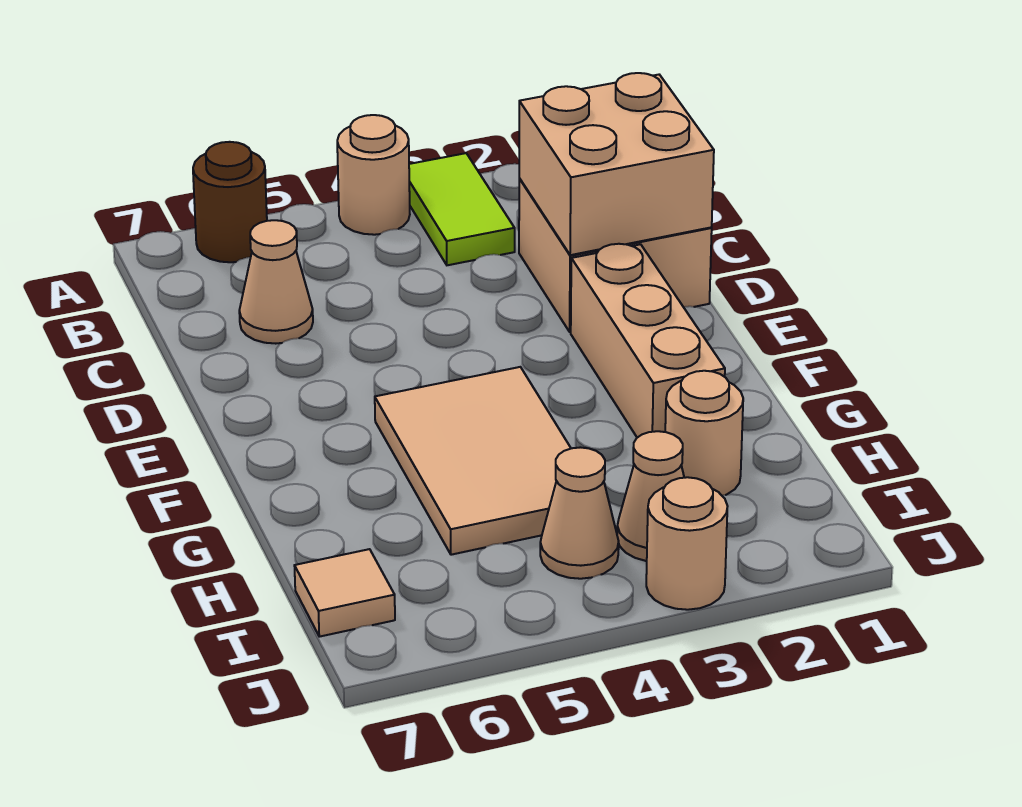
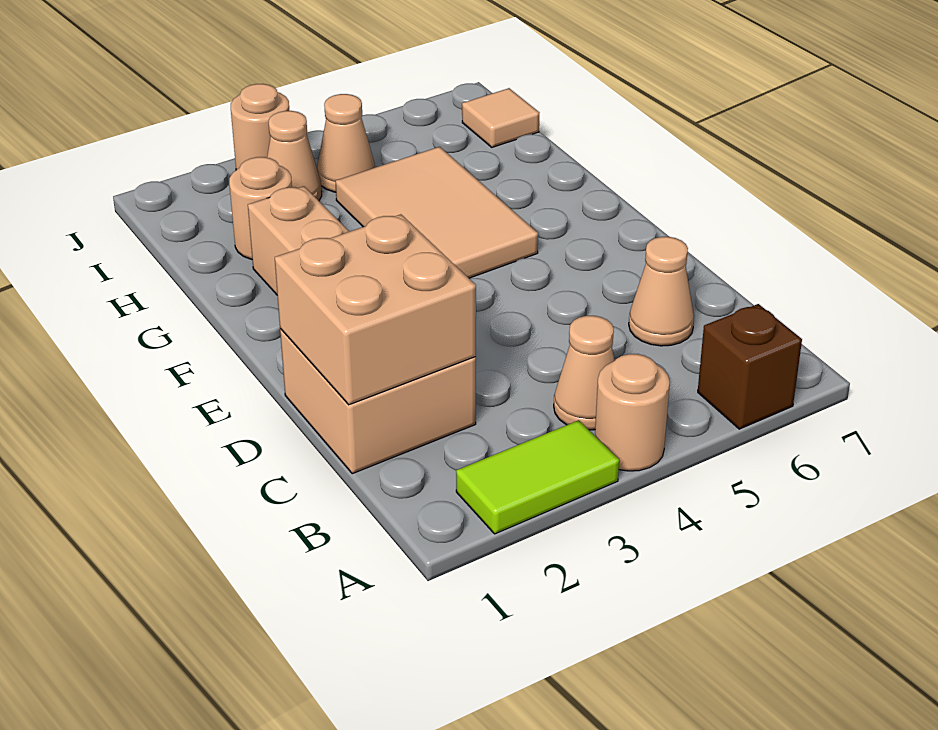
lime 1x2 tile [409,153,515,265] -> lime 1x2 tile turned to [456,420,619,534]
brown 1x1 round brick [193,142,267,262] -> brown 1x1 brick [698,304,802,429]
none -> tan 1x1 cone [554,316,615,430]

